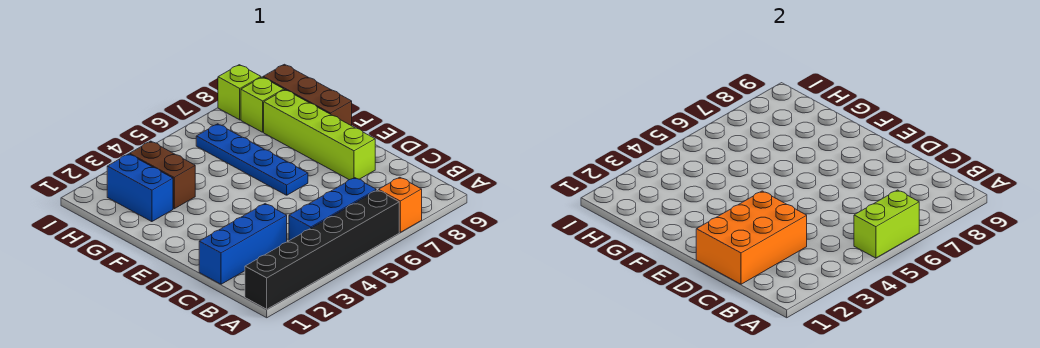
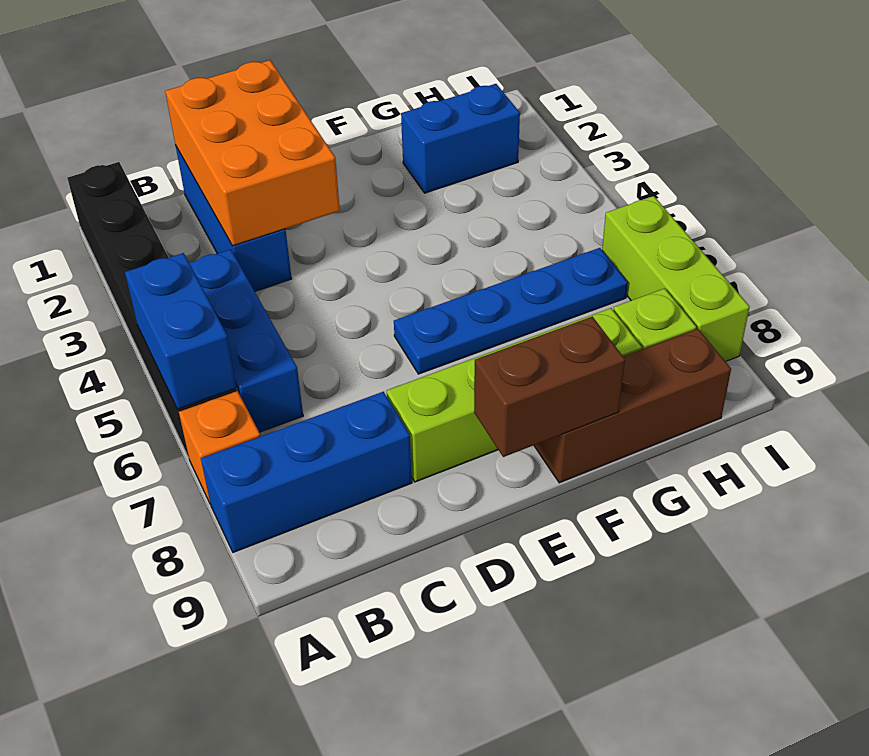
lime 1x2 brick [854,190,919,258] -> blue 1x2 brick [125,253,236,409]
none -> blue 1x3 brick [201,392,412,552]
brown 1x2 brick [130,141,195,209] -> brown 1x2 brick moved to [474,317,625,457]
lime 1x1 brick [218,65,261,120] -> lime 1x3 brick [602,196,750,362]

